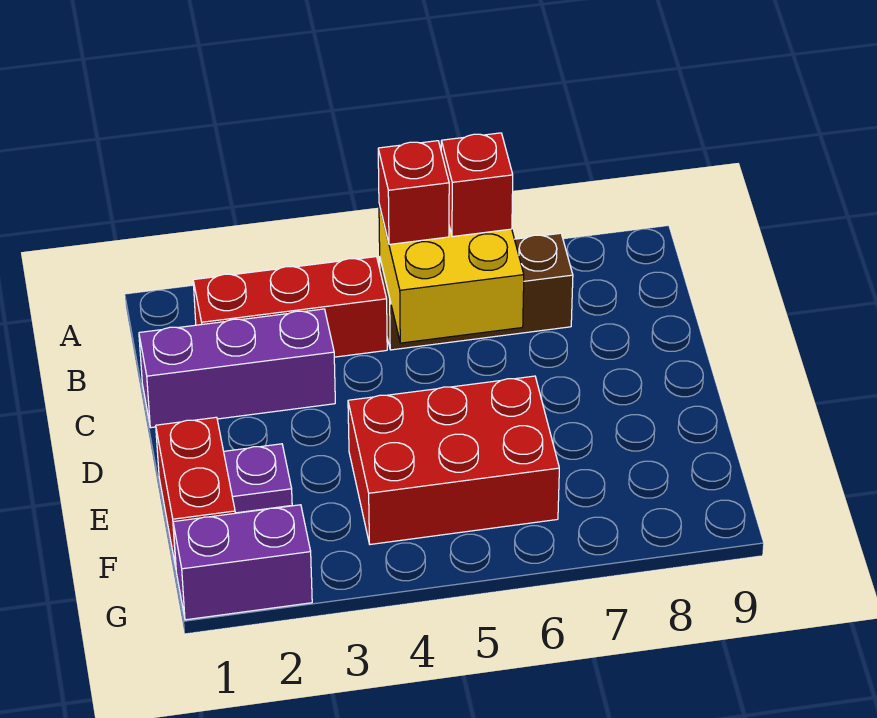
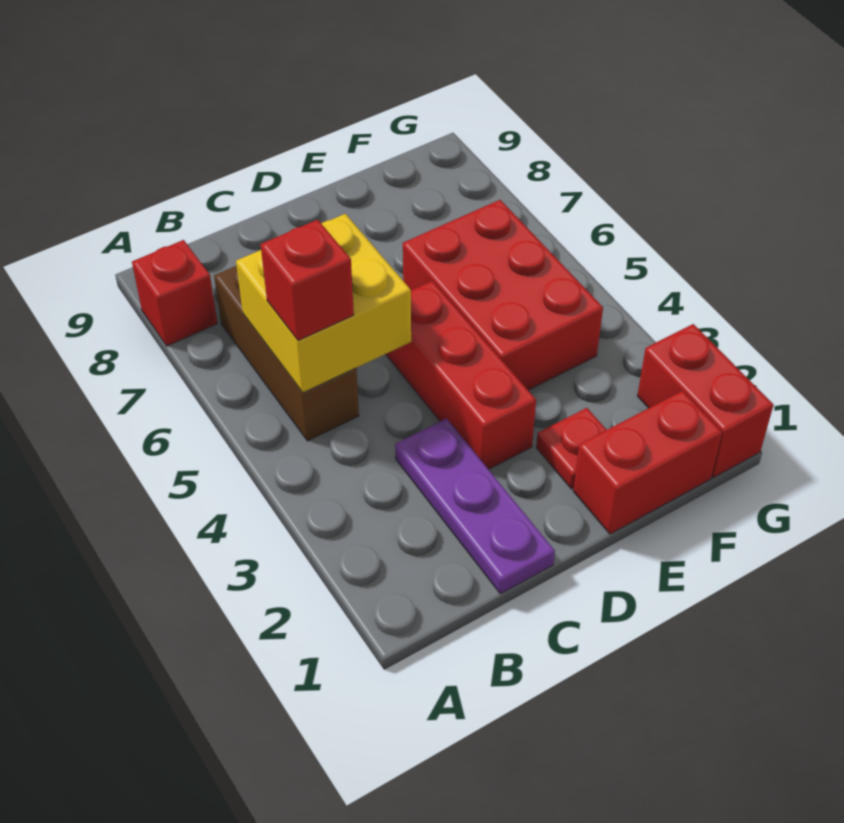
red 1x3 brick [193,257,387,357] -> red 1x3 brick moved to [386,281,536,469]
red 1x1 brick [441,133,513,237] -> red 1x1 brick moved to [132,240,217,346]
purple 1x3 brick [139,309,335,428] -> purple 1x3 plate [395,419,555,594]
purple 1x1 plate [224,444,292,513] -> red 1x1 plate [536,408,607,489]
purple 1x2 brick [173,505,312,620] -> red 1x2 brick [637,324,773,478]

